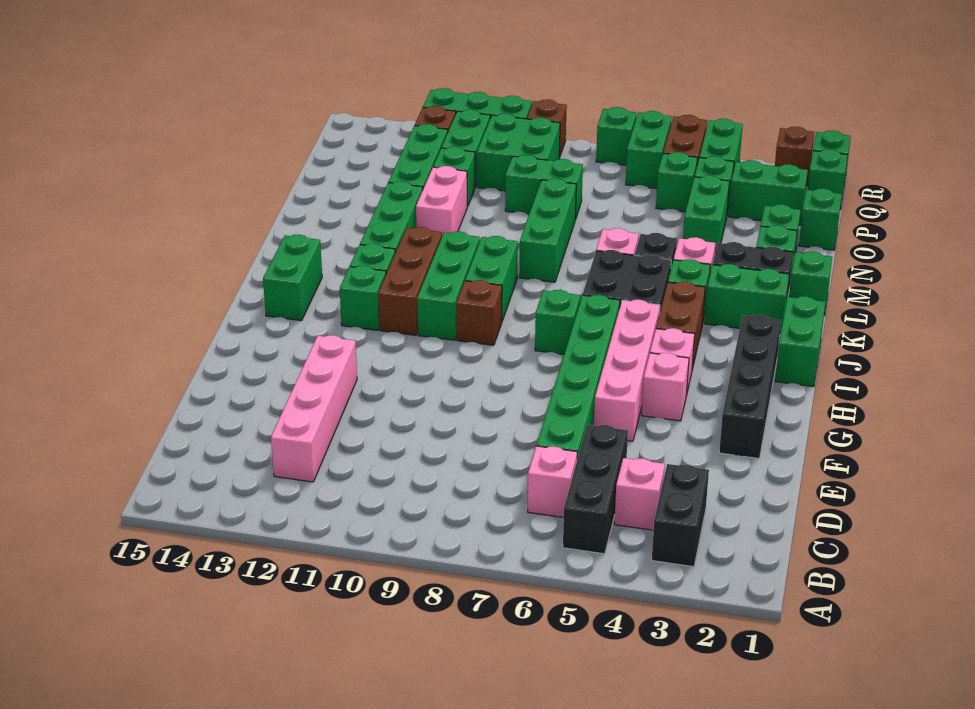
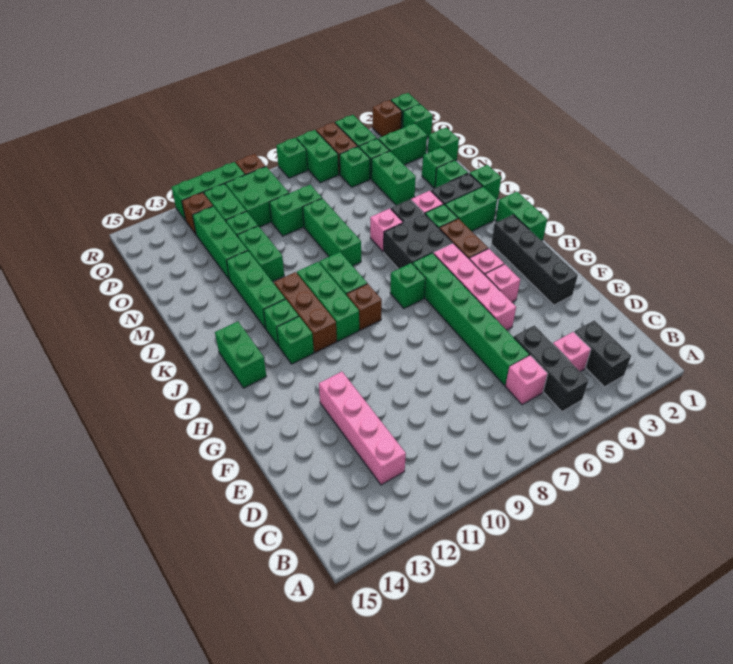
pink 1x2 brick [416,166,467,235] -> green 1x2 brick [237,226,284,282]

